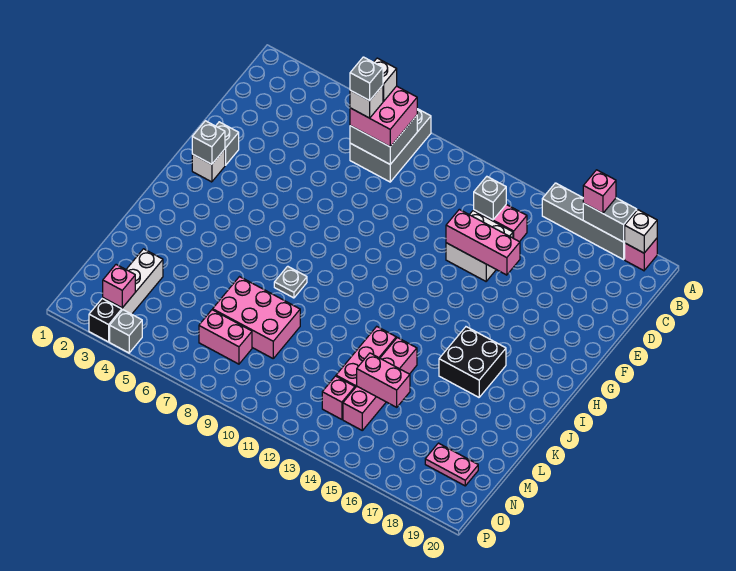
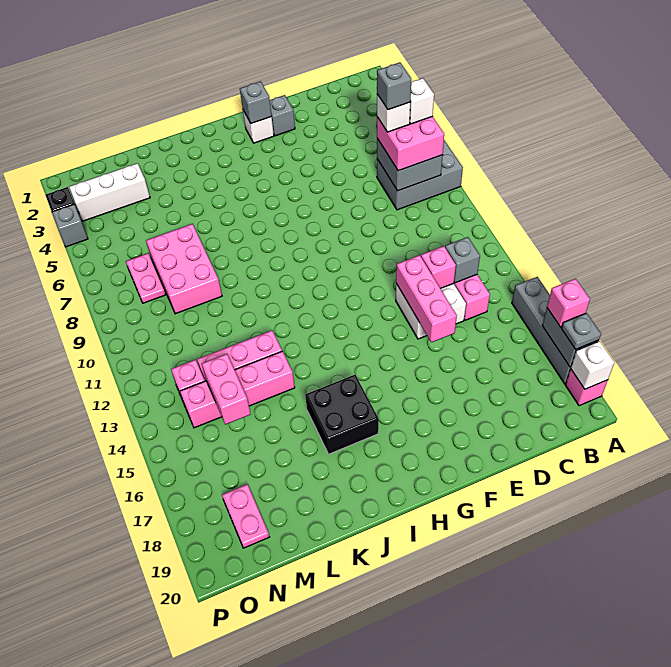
grey 1x1 plate [274,266,307,298] -> grey 1x1 plate moved to [561,313,601,350]
pink 1x2 brick [199,310,252,364] -> pink 1x2 plate [126,253,166,303]
pink 1x1 brick [103,265,135,308] -> pink 1x1 brick moved to [421,246,456,288]

